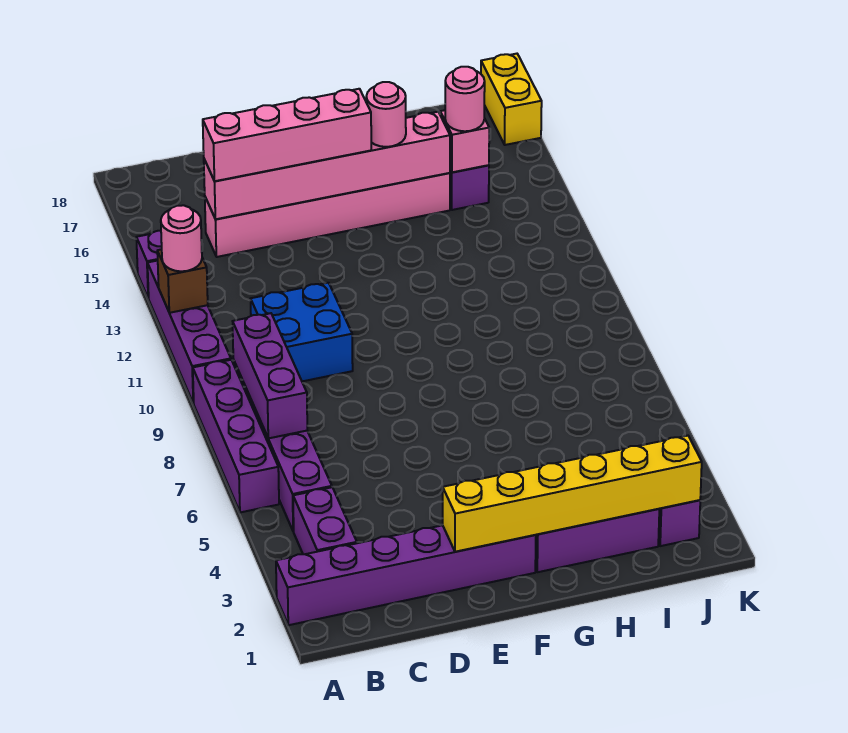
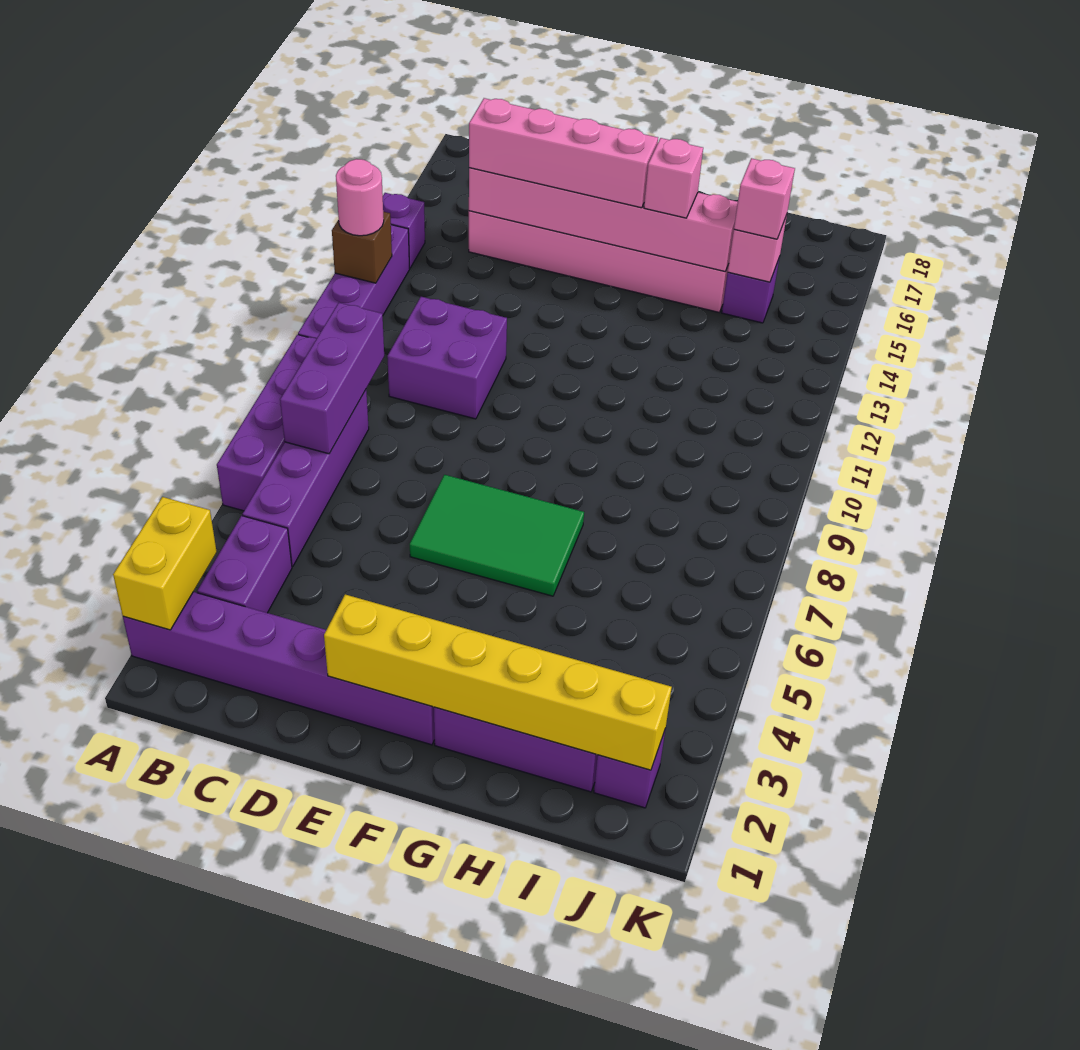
blue 2x2 brick [251,283,353,381] -> purple 2x2 brick [387,297,507,419]
none -> green 2x3 tile [410,475,584,596]
pink 1x1 round brick [366,82,406,147] -> pink 1x1 brick [644,138,703,218]
pink 1x1 round brick [445,67,485,131] -> pink 1x1 brick [734,158,795,239]
yellow 1x2 brick [481,54,542,145] -> yellow 1x2 brick moved to [113,497,217,630]

